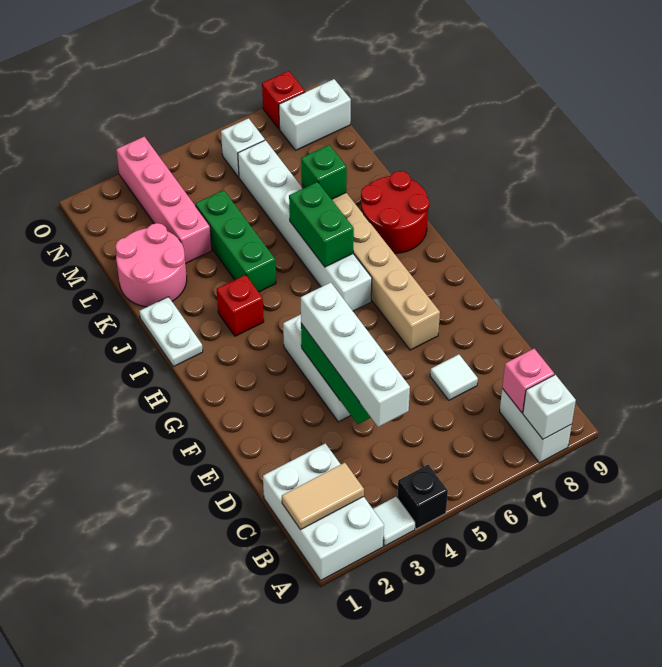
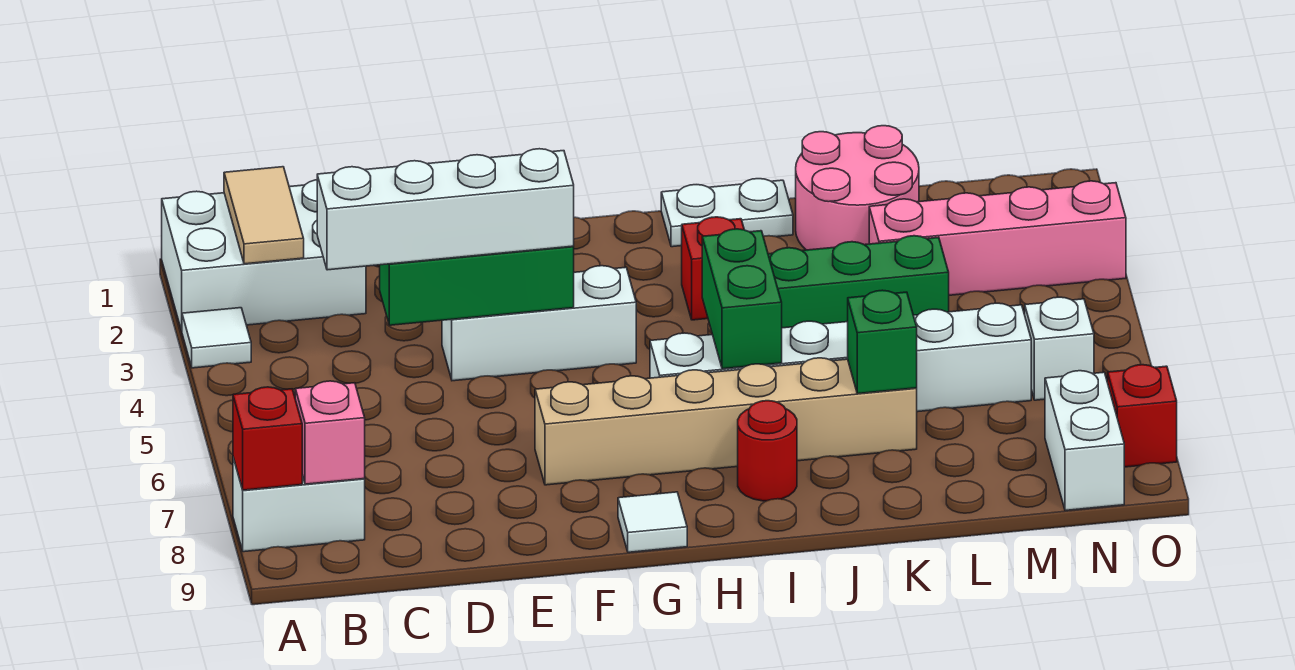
black 1x1 brick [397,465,448,529] -> none
white 1x1 brick [523,375,576,439] -> red 1x1 brick [233,387,302,490]
white 1x1 tile [430,354,478,400] -> white 1x1 tile moved to [618,492,687,552]
green 1x2 brick [289,182,354,267] -> green 1x2 brick turned to [702,229,782,369]
red 2x2 round brick [361,171,429,253] -> red 1x1 round brick [738,401,797,501]

